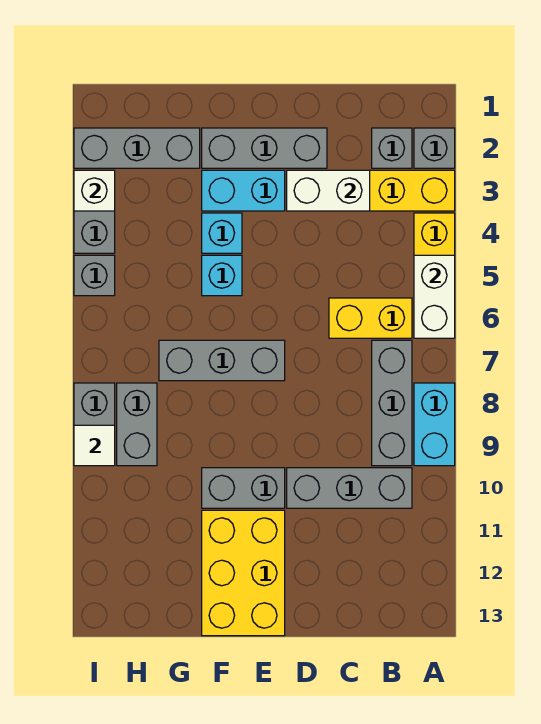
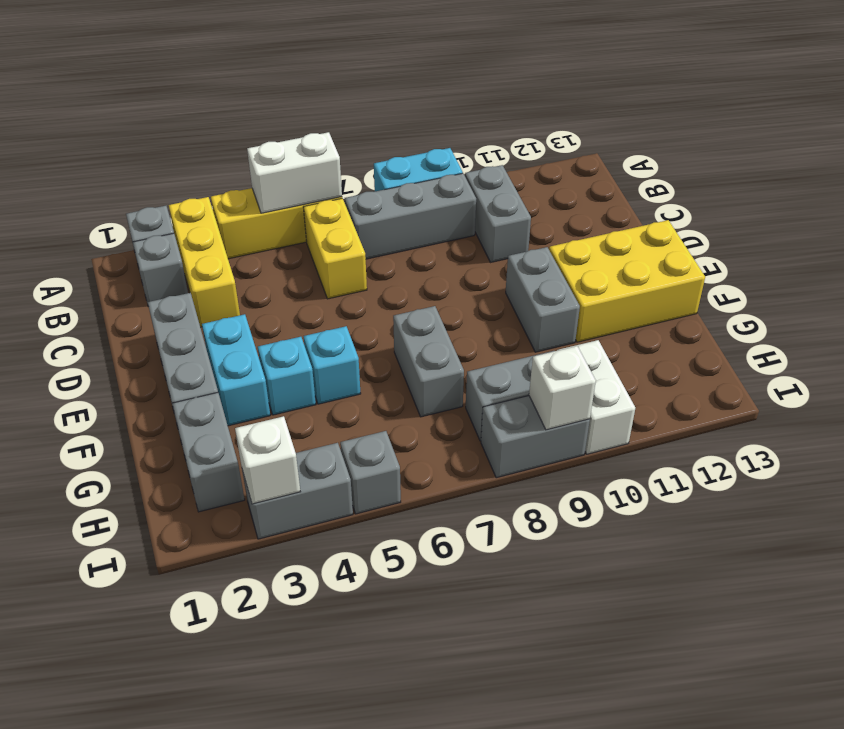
grey 1x3 brick [287,468,412,508] -> grey 1x2 brick [465,165,531,262]
white 1x2 brick [287,170,370,211] -> white 1x2 brick moved to [557,340,635,454]
grey 1x3 brick [159,340,285,381] -> grey 1x2 brick [393,306,464,417]
grey 1x3 brick [74,128,200,168] -> grey 1x2 brick [172,393,245,512]
white 1x1 tile [74,425,115,466] -> white 1x1 brick [529,346,596,430]

